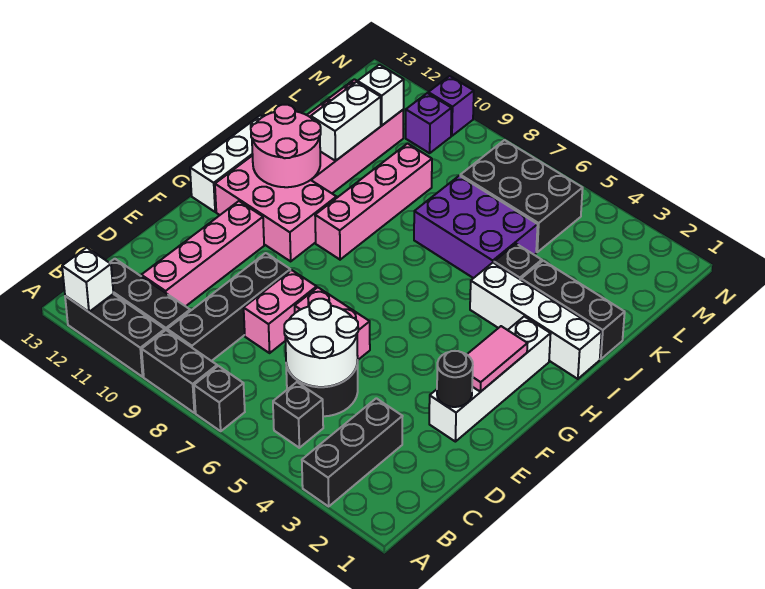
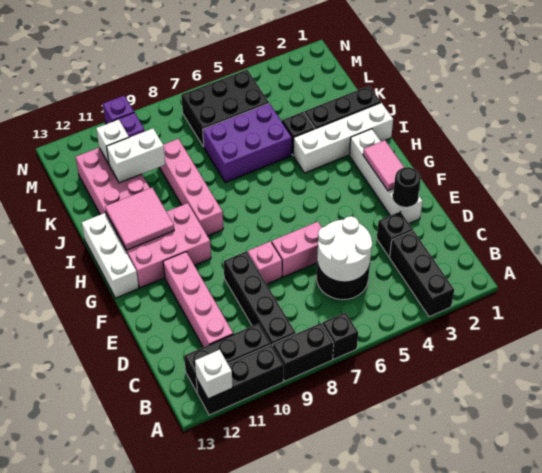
black 1x1 brick [273,382,323,448] -> black 1x1 brick moved to [377,211,413,257]
pink 1x2 brick [244,270,317,353] -> pink 1x1 brick [248,241,282,284]
pink 2x2 round brick [251,105,321,187] -> pink 2x2 tile [105,188,174,250]
white 1x2 brick [311,82,381,161] -> white 1x2 brick turned to [107,129,165,183]

